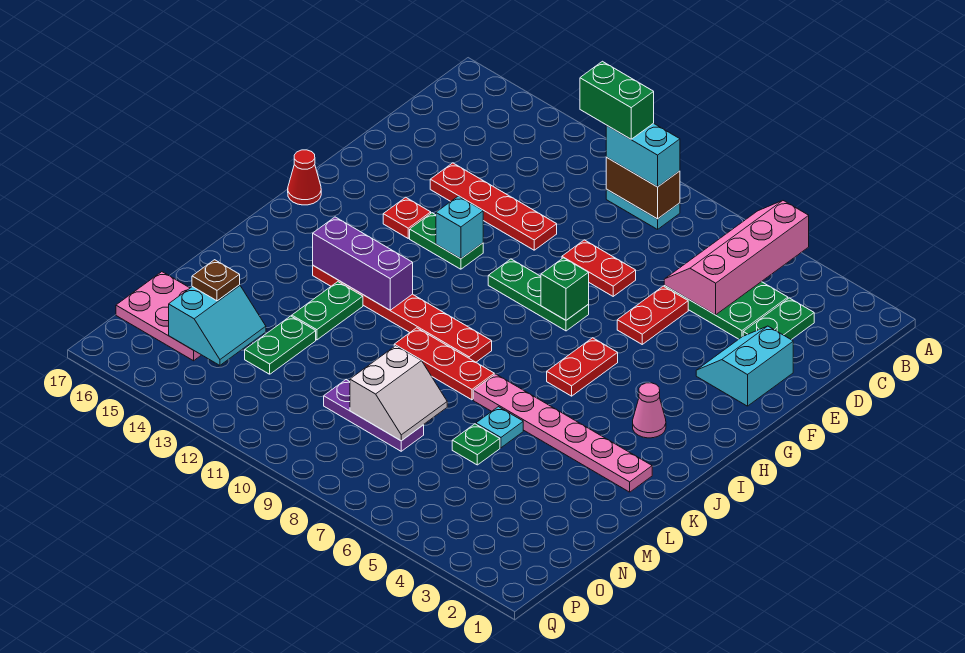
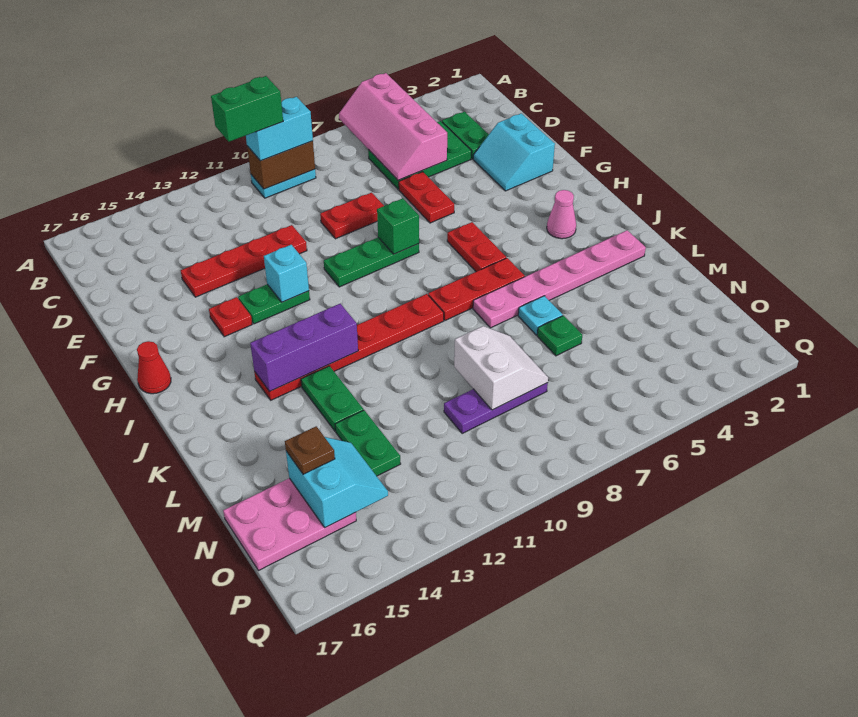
red 1x3 plate [394,328,494,400] -> red 1x3 plate moved to [428,258,525,320]

